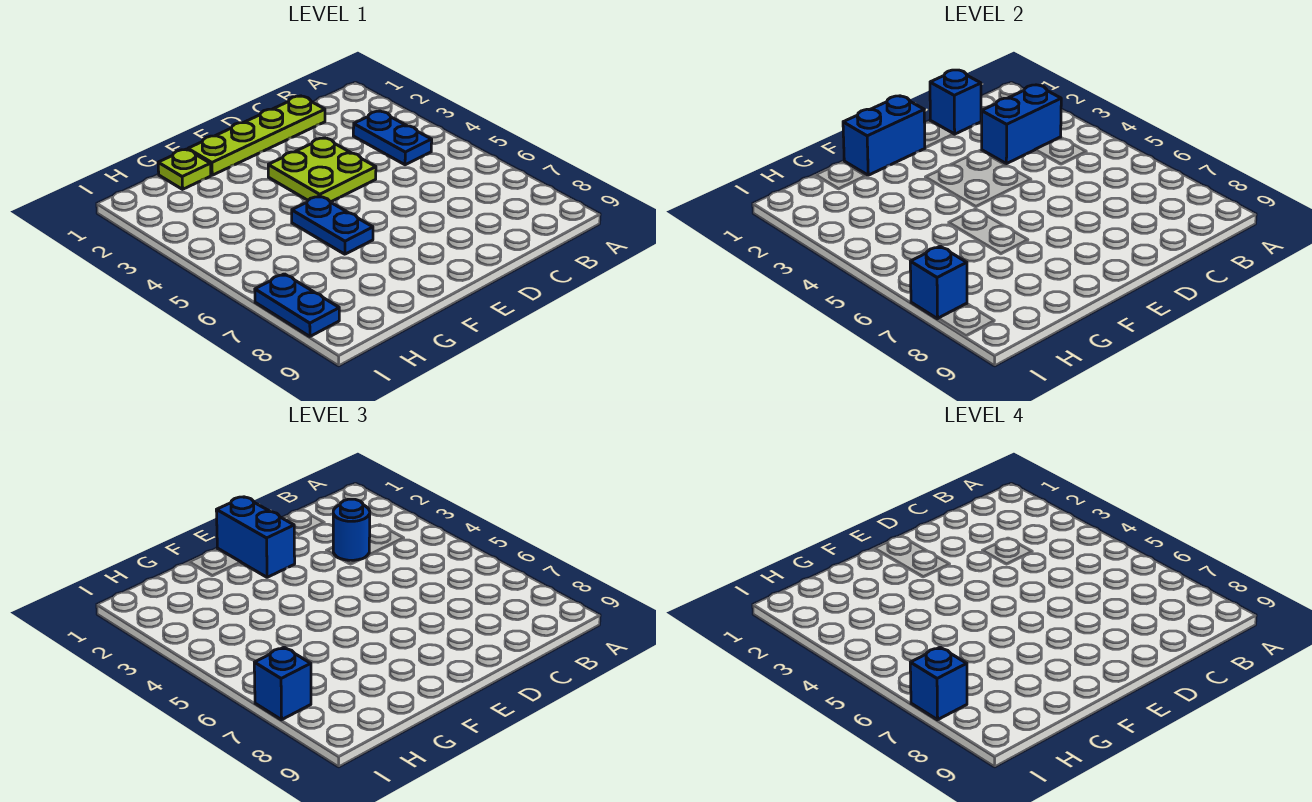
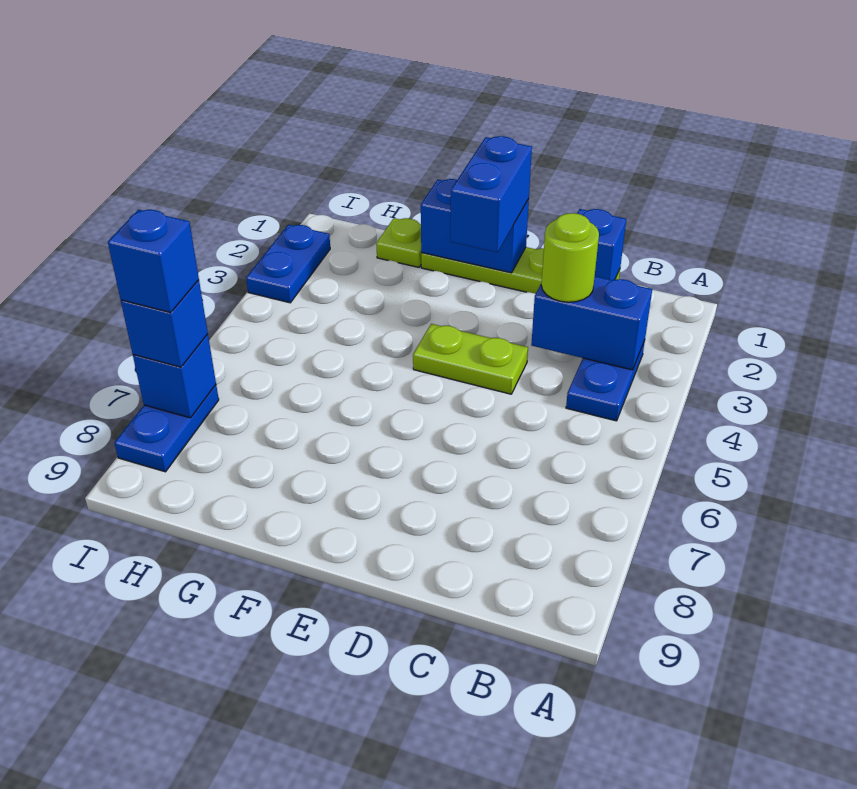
blue 1x1 round brick [333,499,370,560] -> lime 1x1 round brick [541,213,599,302]
lime 2x2 plate [268,138,376,202] -> lime 1x2 plate [413,324,528,394]
blue 1x2 plate [292,196,373,254] -> blue 1x2 plate moved to [246,225,330,303]

